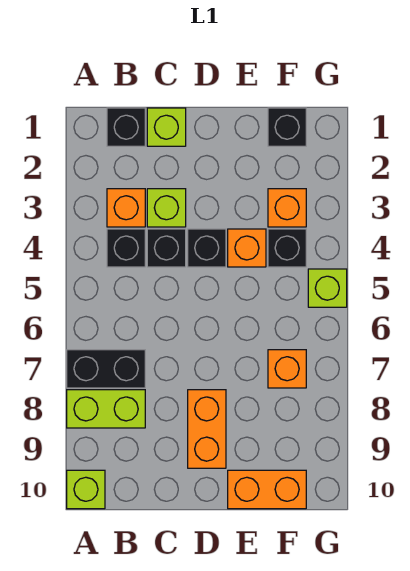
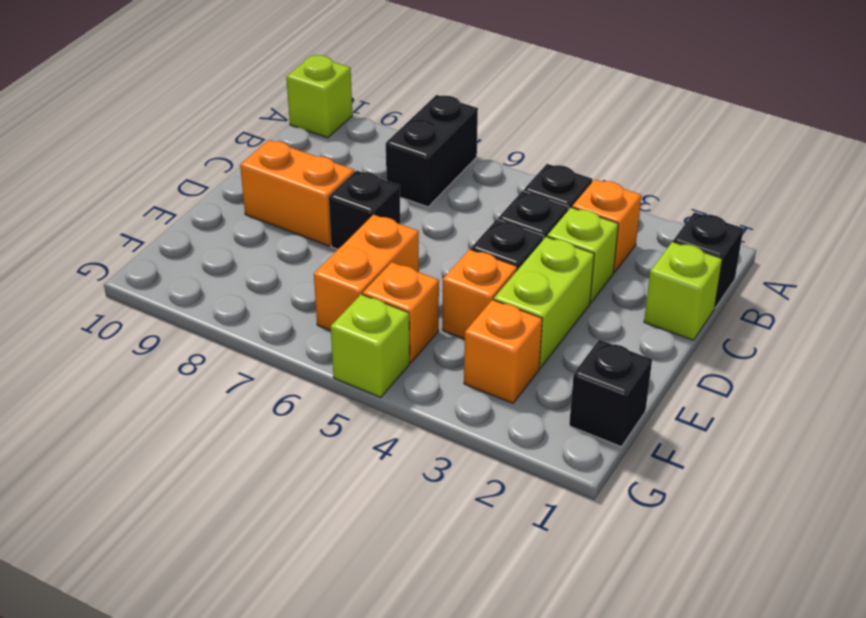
lime 1x2 brick [67,390,145,428] -> lime 1x2 brick moved to [494,237,594,368]
orange 1x2 brick [228,470,306,509] -> orange 1x2 brick moved to [314,215,419,331]
black 1x1 brick [268,229,306,267] -> black 1x1 brick moved to [329,170,400,249]
orange 1x1 brick [268,350,306,388] -> orange 1x1 brick moved to [363,262,439,363]

